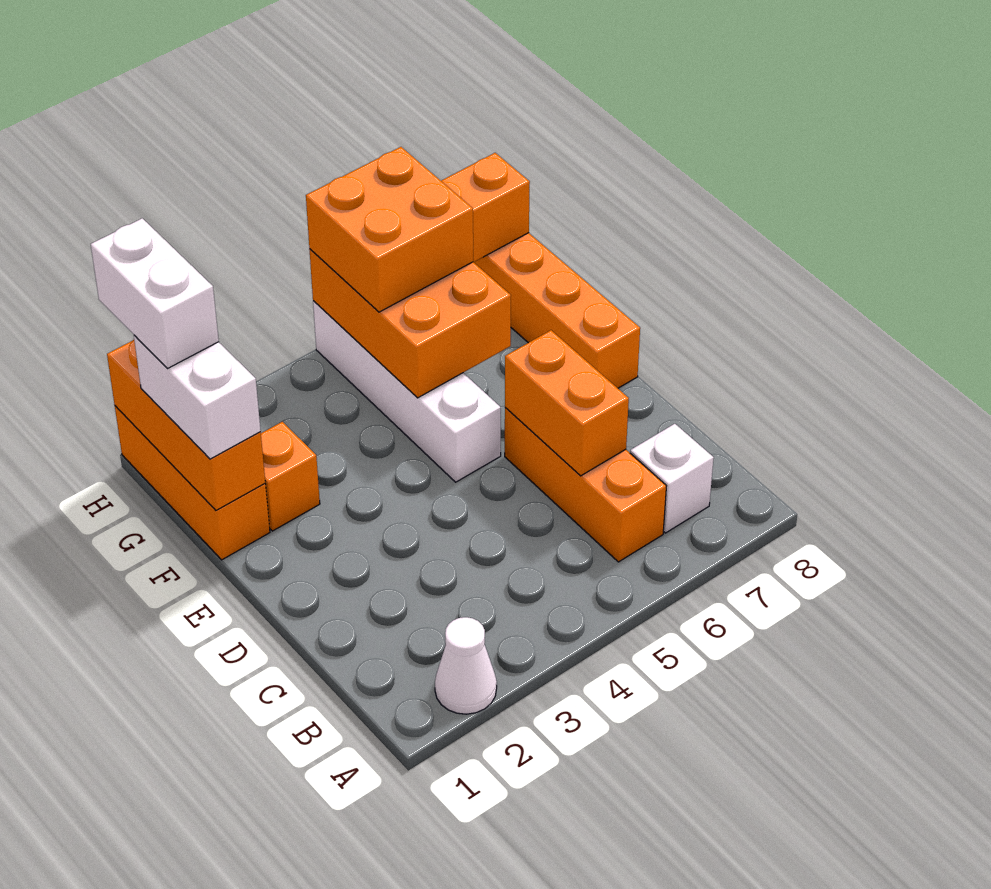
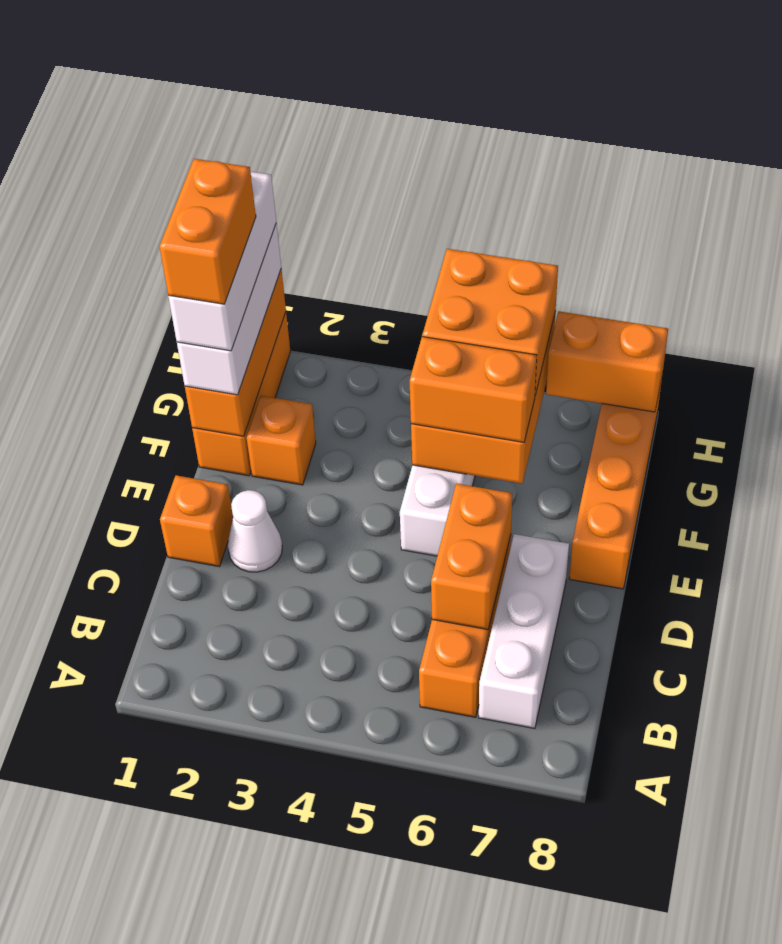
white 1x1 cone [435,617,497,714] -> white 1x1 cone moved to [228,490,282,572]
white 1x1 brick [630,424,714,533] -> white 1x3 brick [479,534,569,728]
none -> orange 1x1 brick [160,475,233,566]
white 1x2 brick [134,335,261,459] -> white 1x3 brick [177,223,281,395]
none -> orange 1x2 brick [159,159,256,304]
none -> orange 1x2 brick [410,337,537,442]
white 1x2 brick [91,218,219,369] -> white 1x3 brick [168,172,276,351]

